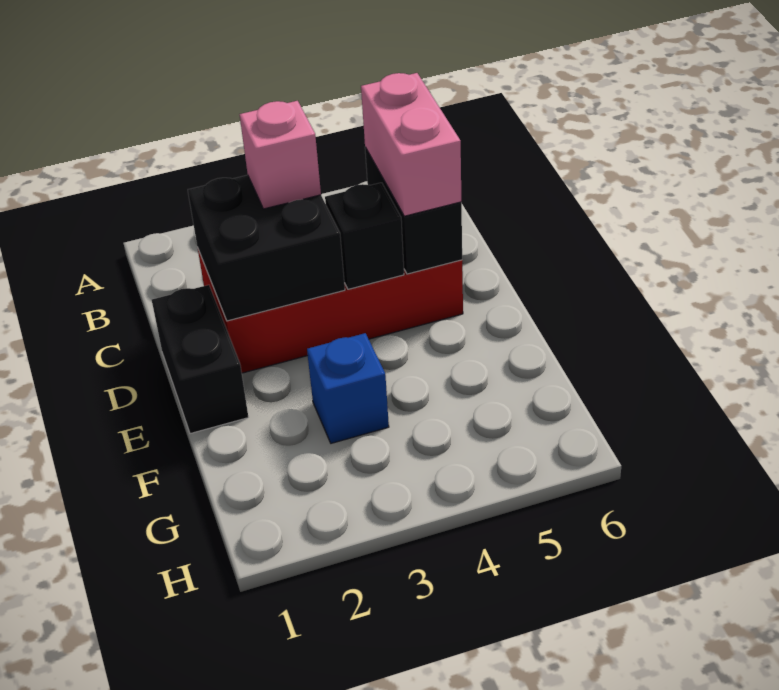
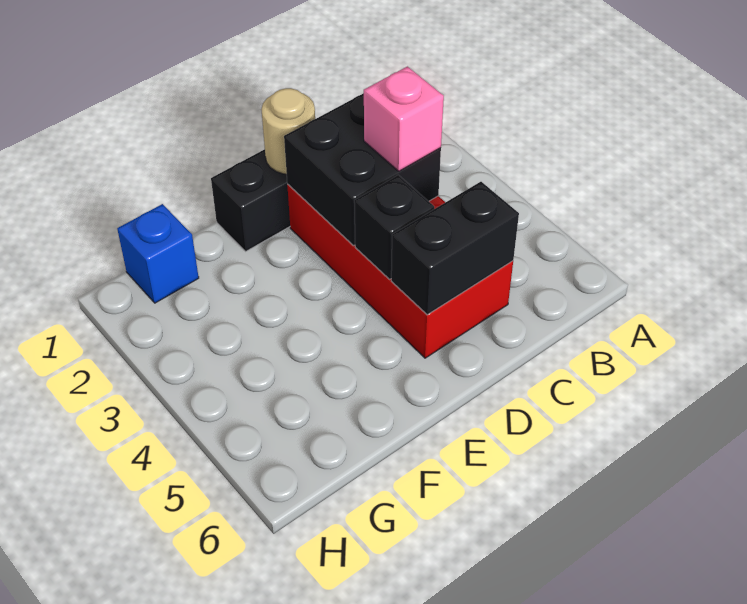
pink 1x2 brick [361,73,461,216] -> none
none -> tan 1x1 round brick [261,88,315,174]
blue 1x1 brick [307,333,389,443] -> blue 1x1 brick moved to [117,204,199,303]

